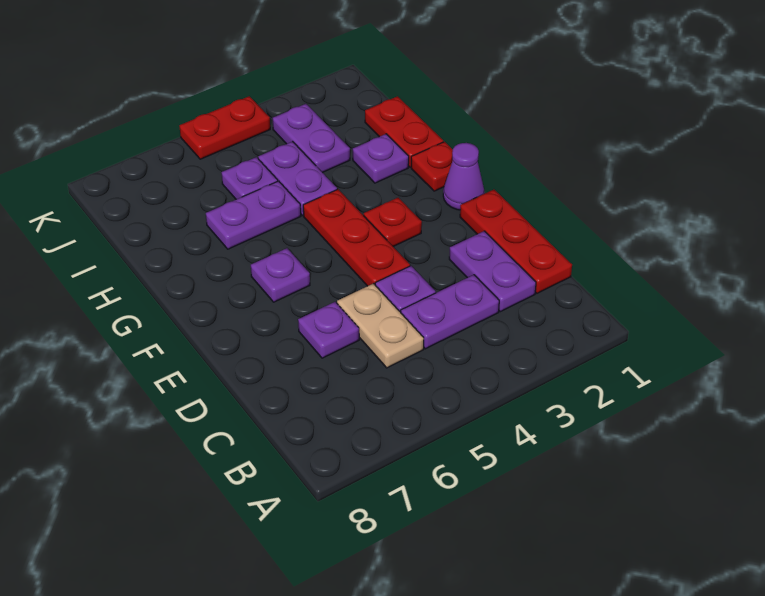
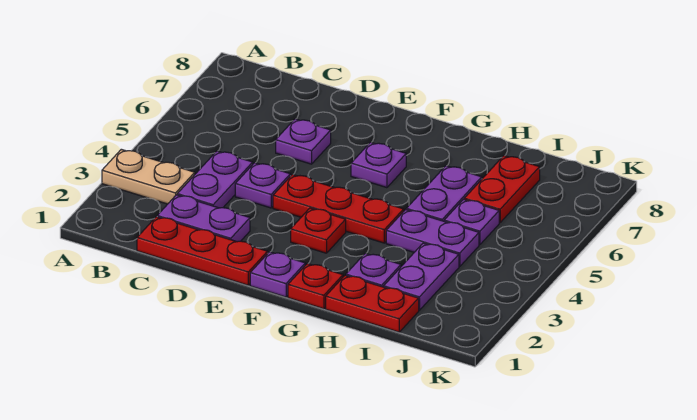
tan 1x2 plate [337,284,424,368] -> tan 1x2 plate moved to [102,149,195,204]
purple 1x1 cone [443,143,484,210] -> purple 1x1 plate [250,252,305,297]
purple 1x2 plate [273,104,350,173] -> purple 1x2 plate turned to [384,243,459,310]
red 1x2 plate [179,96,270,159] -> red 1x2 plate moved to [464,156,540,223]

